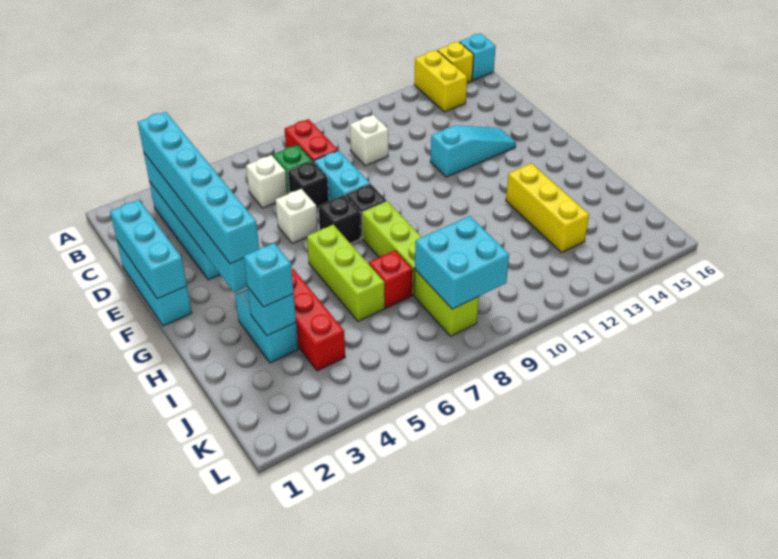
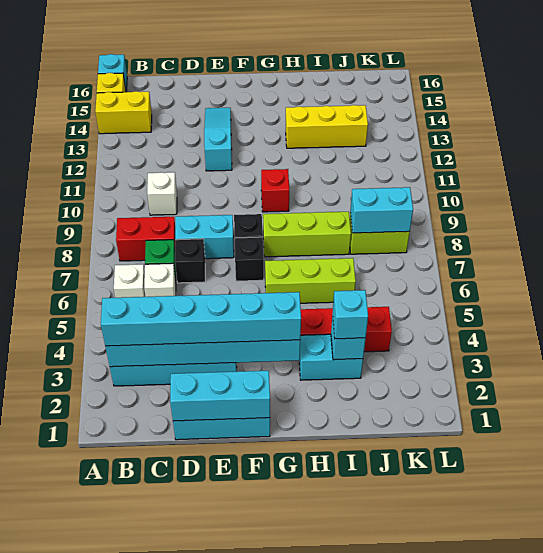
white 1x1 brick [276,189,318,244] -> white 1x1 brick moved to [114,264,146,298]
red 1x1 brick [369,250,413,308] -> red 1x1 brick moved to [261,169,289,212]
cyan 2x2 brick [415,216,509,309] -> cyan 1x2 brick [350,187,413,233]

